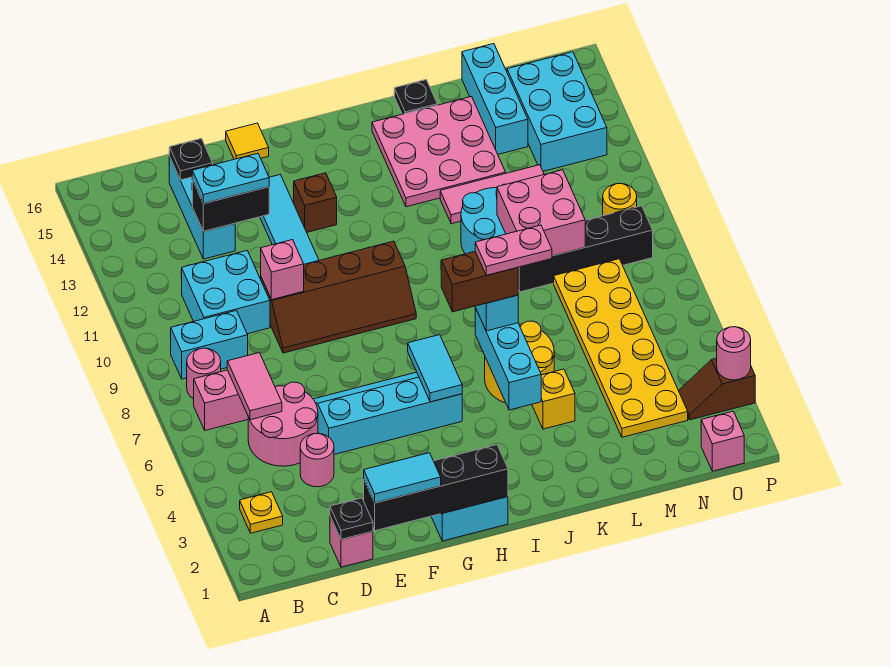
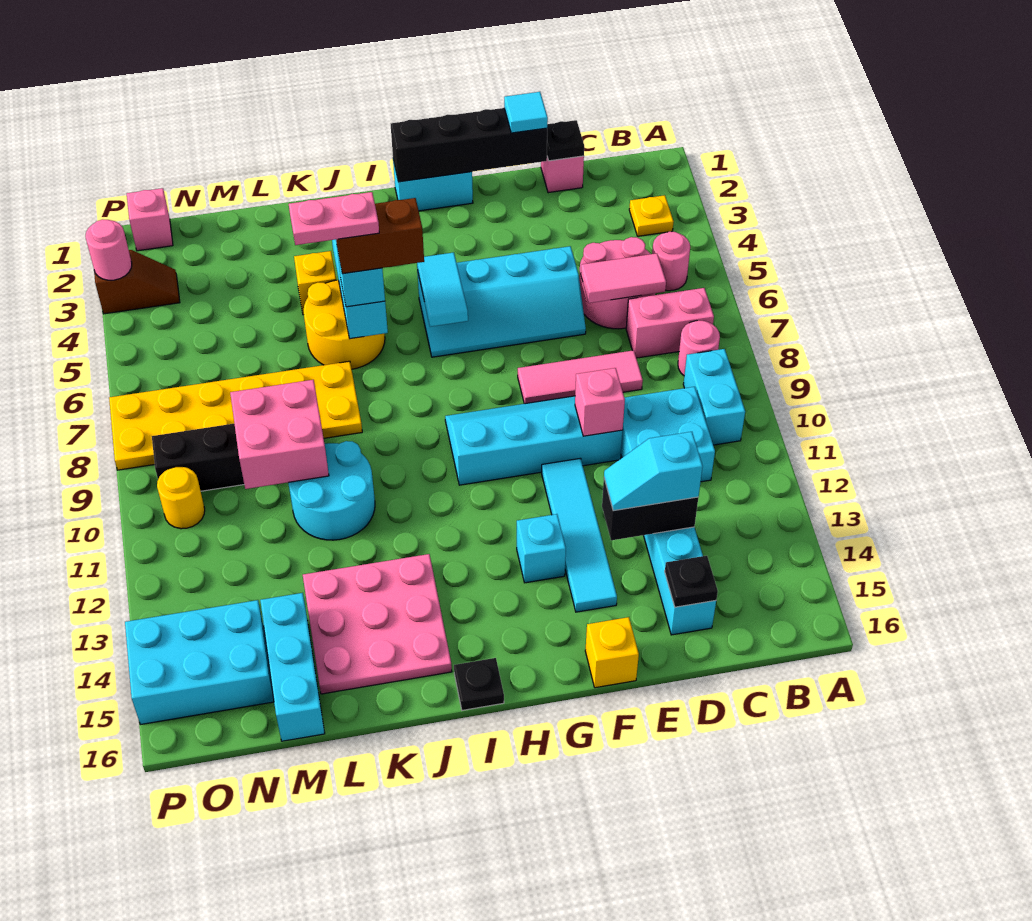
cyan 1x2 brick [171,311,248,379] -> cyan 1x2 brick turned to [683,349,745,445]
pink 1x2 tile [227,353,282,420] -> pink 1x2 tile turned to [581,253,666,303]
pink 1x1 round brick [300,434,334,487] -> pink 1x1 round brick moved to [652,232,690,291]
cyan 1x2 plate [192,153,269,204] -> cyan 1x2 slope [604,432,703,511]
cyan 1x2 tile [364,453,441,503] -> cyan 1x1 tile [504,92,548,133]
brown 2x4 slope [261,241,416,353] -> cyan 2x4 slope [445,396,623,485]
yellow 1x1 tile [226,123,269,159] -> yellow 1x1 brick [585,617,639,688]
brown 1x1 brick [293,173,337,232] -> cyan 1x1 brick [517,514,566,583]
pink 1x3 tile [440,165,544,224] -> pink 1x3 tile moved to [518,350,643,404]
black 1x1 plate [394,80,437,114] -> black 1x1 plate moved to [454,658,504,710]
yellow 2x6 plate [554,259,688,437] -> yellow 2x6 plate turned to [109,361,362,470]
cyan 2x3 brick [507,52,607,171] -> cyan 2x3 brick turned to [125,600,274,725]

